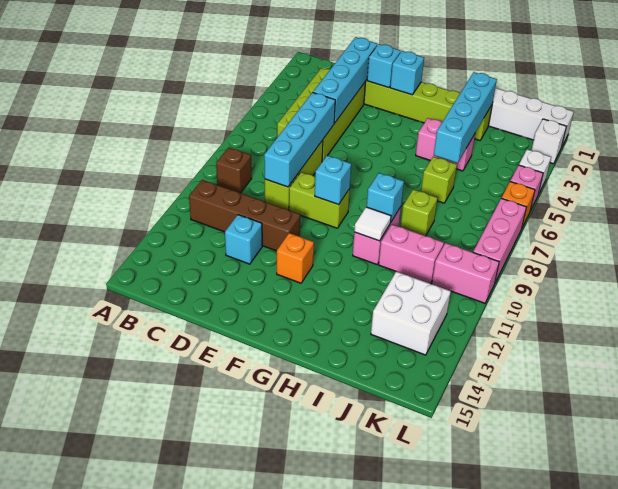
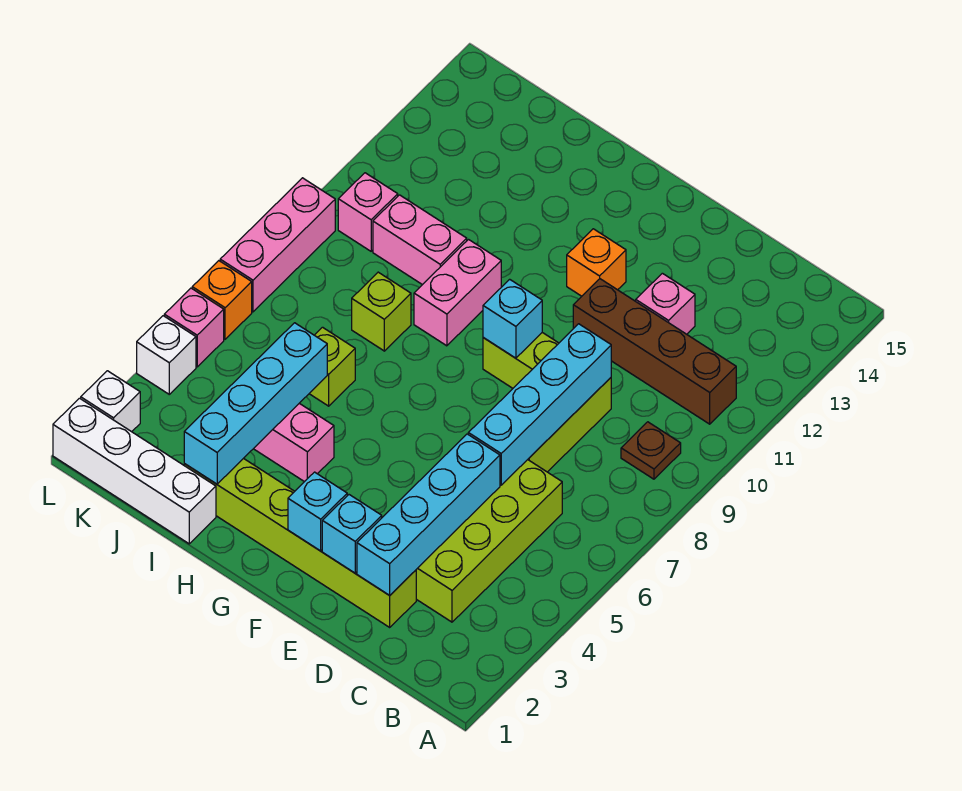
brown 1x1 brick [216,147,252,193] -> brown 1x1 plate [621,422,681,479]
cyan 1x1 brick [225,215,262,264] -> pink 1x1 brick [636,273,695,334]
cyan 1x1 brick [367,173,404,222] -> none
white 1x1 tile [354,207,391,241] -> none
white 2x2 brick [371,272,451,355] -> none
pink 1x2 brick [432,243,499,303] -> pink 1x1 brick [338,173,398,251]

